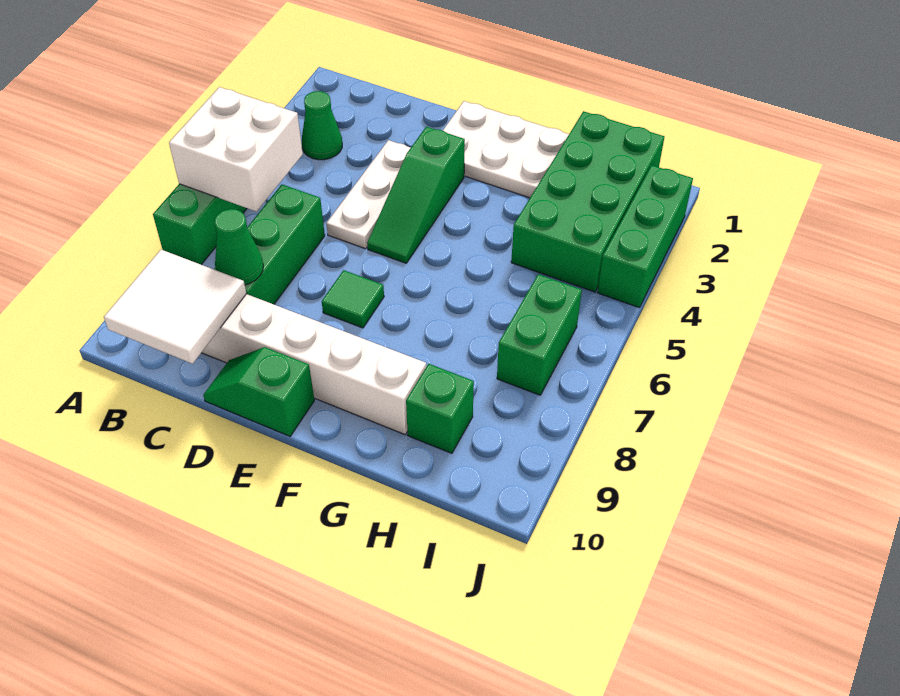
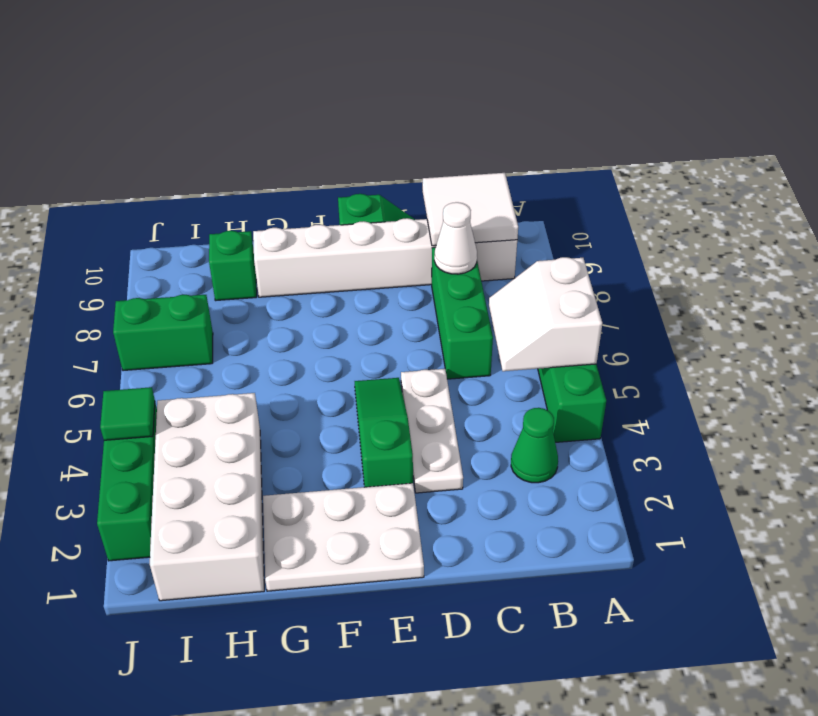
white 2x2 brick [169,87,303,211] -> white 2x2 slope [489,257,602,371]
green 1x1 cone [215,209,263,285] -> white 1x1 cone [434,202,477,274]
green 1x1 tile [322,270,384,328] -> green 1x1 tile moved to [100,387,155,440]
green 2x4 brick [511,111,664,292] -> white 2x4 brick [150,393,264,601]
green 1x2 brick [497,274,582,395] -> green 1x2 brick turned to [113,295,213,371]

